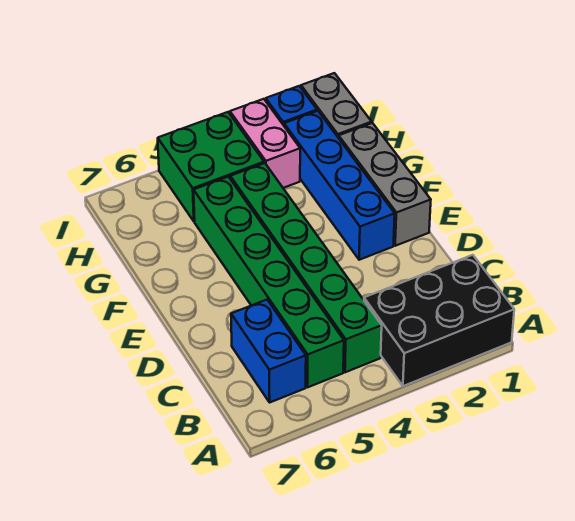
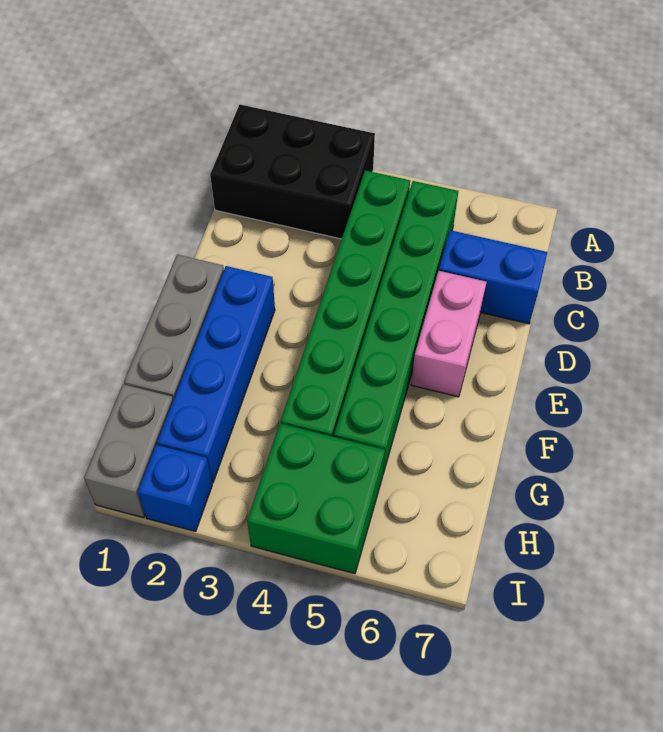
blue 1x2 brick [231,300,306,402] -> blue 1x2 brick turned to [439,230,547,324]
pink 1x2 brick [230,99,300,188] -> pink 1x2 brick moved to [411,271,486,397]

